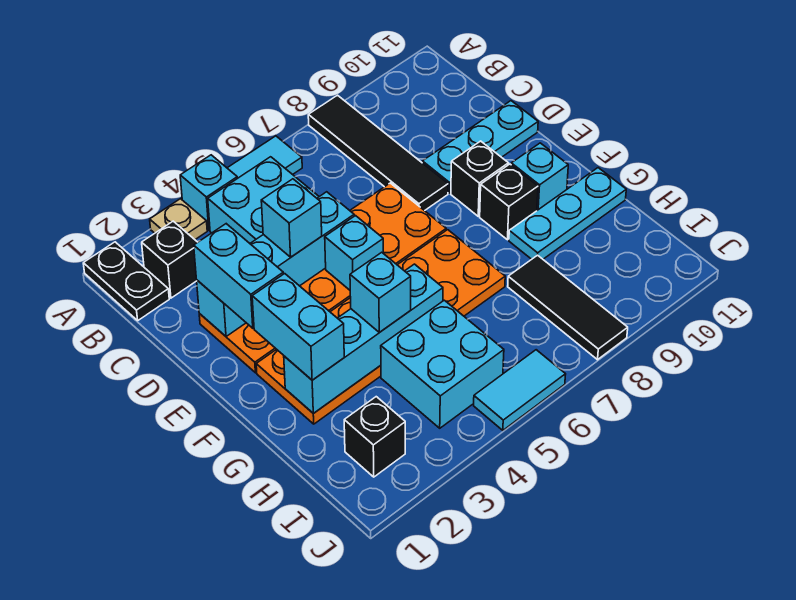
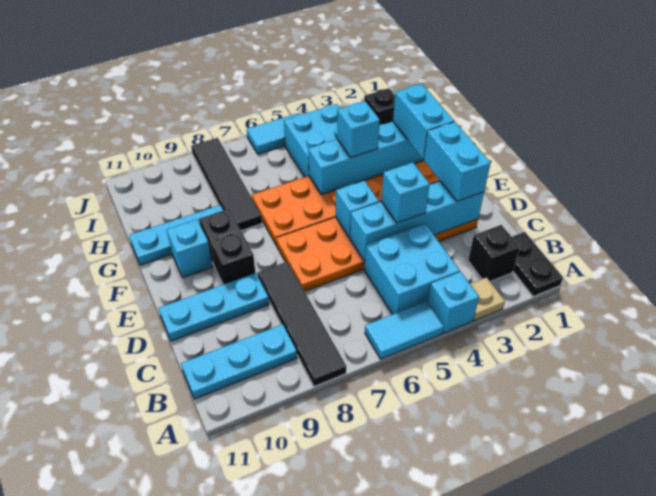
none -> cyan 1x3 plate [181,324,297,399]
black 1x3 tile [508,255,628,360] -> black 1x4 tile [191,138,262,231]

